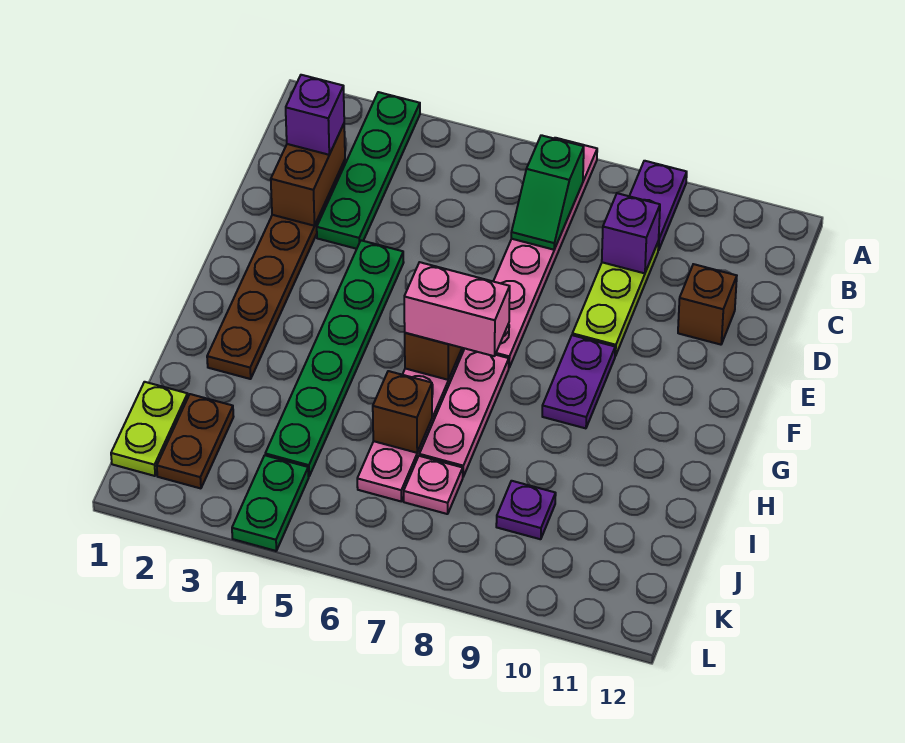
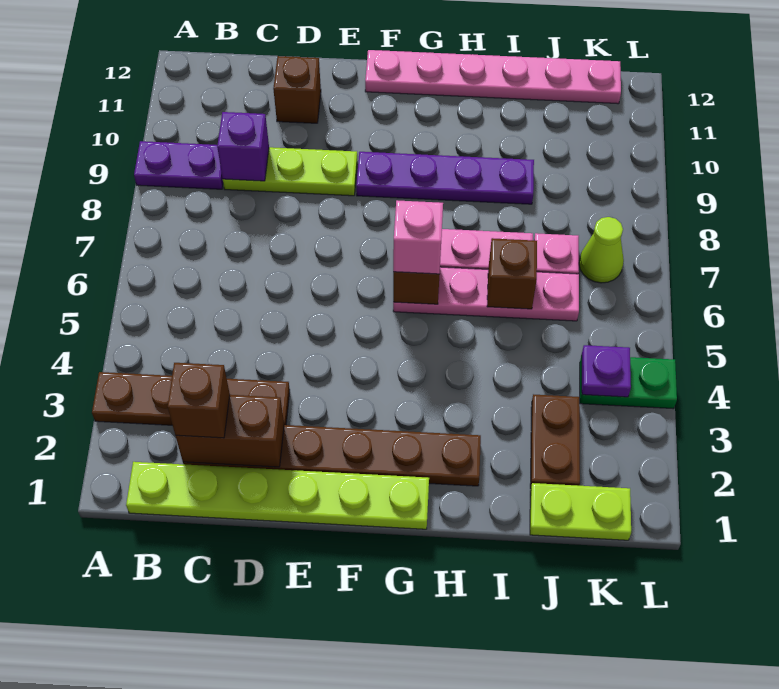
green 1x4 plate [317,92,420,249] -> brown 1x4 plate [92,372,290,425]
pink 1x6 plate [493,138,597,367] -> pink 1x6 plate moved to [365,50,621,104]
none -> lime 1x6 plate [126,462,429,529]
green 1x2 slope [511,135,584,250] -> none
purple 1x1 brick [286,75,344,155] -> brown 1x1 brick [168,363,230,438]
green 1x6 plate [265,240,404,476] -> none
purple 1x2 plate [542,335,615,428] -> purple 1x4 plate [356,152,534,204]
pink 1x2 brick [404,262,510,356] -> pink 1x1 brick [393,200,443,274]
brown 1x2 plate [157,394,234,488] -> brown 1x2 plate turned to [530,394,580,489]
purple 1x1 plate [496,481,556,539] -> purple 1x1 plate moved to [582,345,631,397]
none -> lime 1x1 cone [579,217,624,283]

